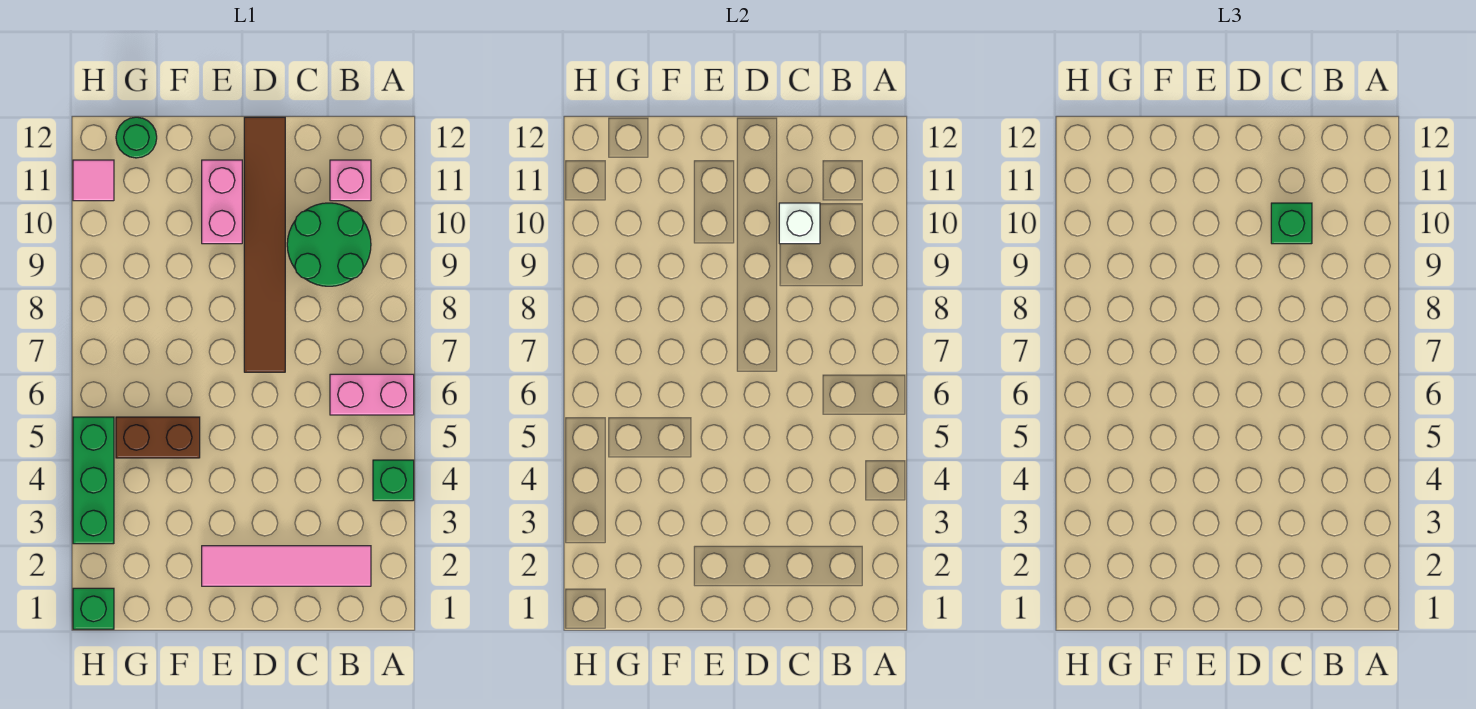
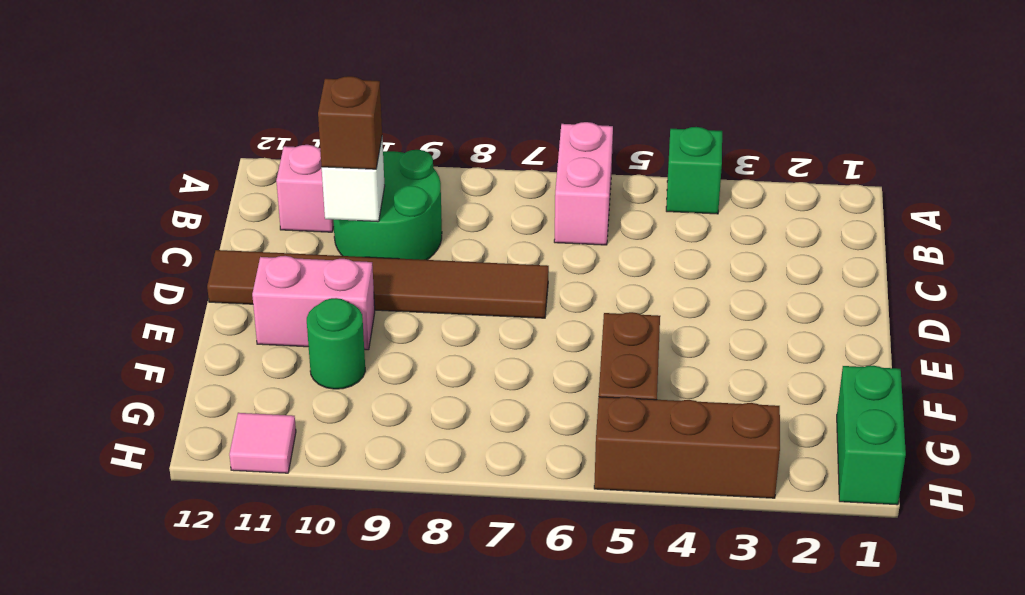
pink 1x4 tile [202,546,371,586] -> none
green 1x1 brick [1271,203,1312,244] -> brown 1x1 brick [318,76,382,169]
green 1x1 round brick [116,117,157,158] -> green 1x1 round brick moved to [307,298,365,389]
green 1x1 brick [73,588,114,629] -> green 1x2 brick [837,366,906,505]
green 1x3 brick [73,417,114,544] -> brown 1x3 brick [594,397,780,498]

